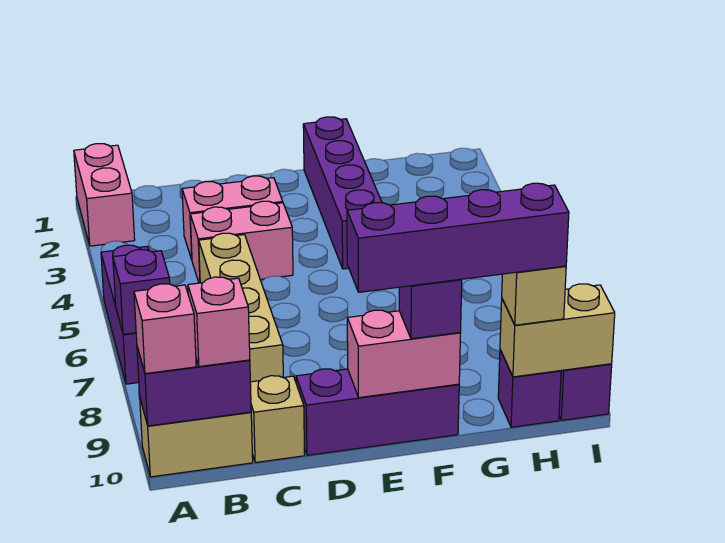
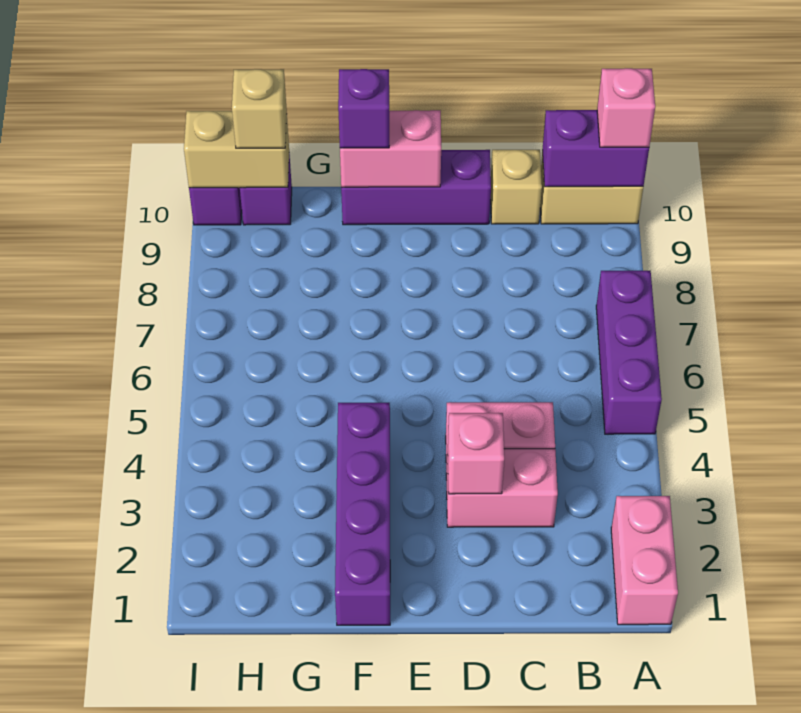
purple 1x1 brick [113,250,170,334] -> none
pink 1x1 brick [188,277,250,367] -> pink 1x1 brick moved to [447,413,504,494]
tan 1x4 brick [199,233,283,382] -> none
purple 1x4 brick [347,183,569,292] -> none

